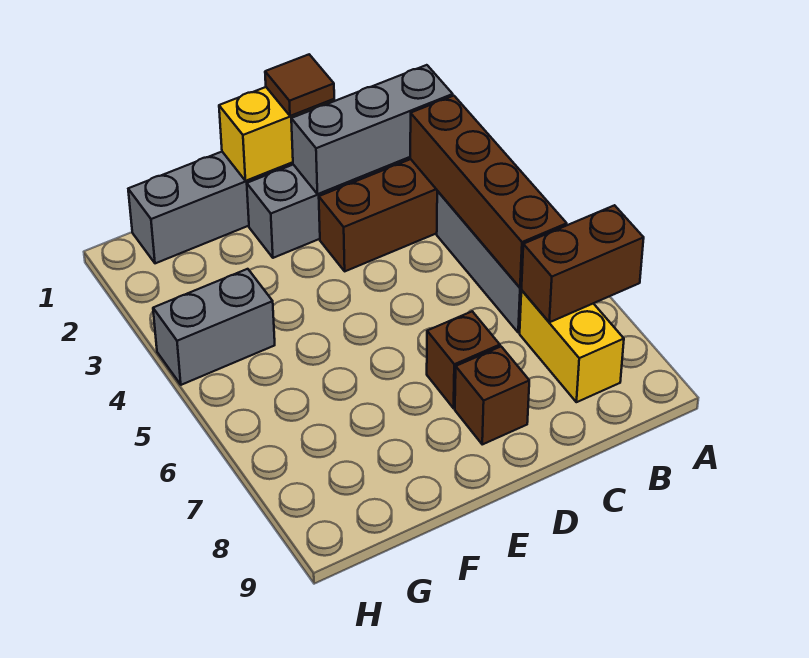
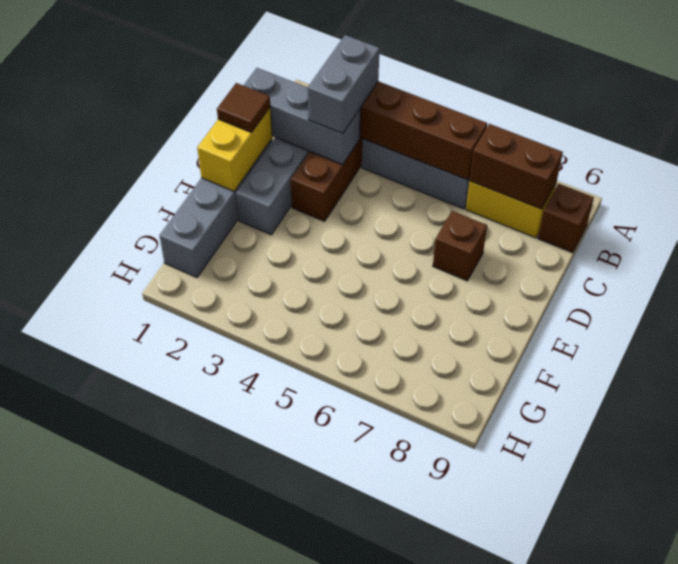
brown 1x2 brick [522,205,644,322] -> brown 1x2 brick turned to [470,124,563,209]
grey 1x3 brick [291,65,453,194] -> grey 1x3 brick turned to [243,68,360,165]
brown 1x1 brick [455,347,529,444] -> brown 1x1 brick moved to [538,184,594,253]
grey 1x2 brick [153,269,275,385] -> grey 1x2 brick moved to [308,35,380,134]

